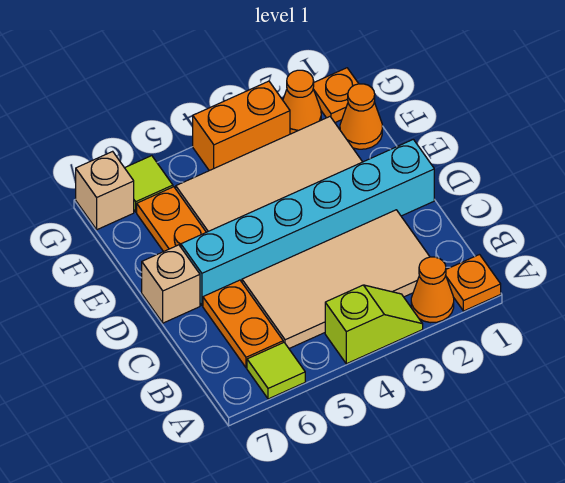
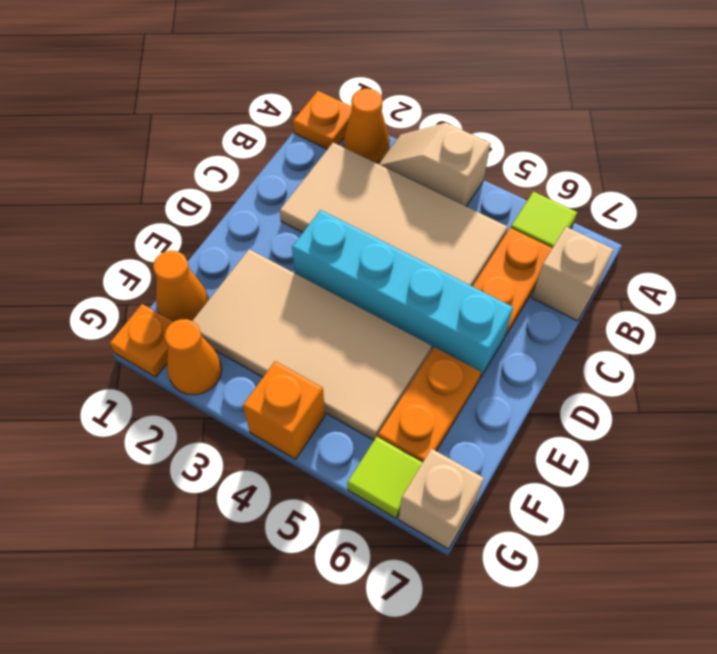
lime 1x2 slope [325,285,423,364] -> tan 1x2 slope [379,123,491,206]
cyan 1x6 brick [181,139,434,305] -> cyan 1x4 brick [292,210,513,379]
tan 1x1 brick [142,245,200,323] -> tan 1x1 brick moved to [532,227,614,321]
orange 1x2 brick [193,81,290,171] -> orange 1x1 brick [243,361,325,459]

